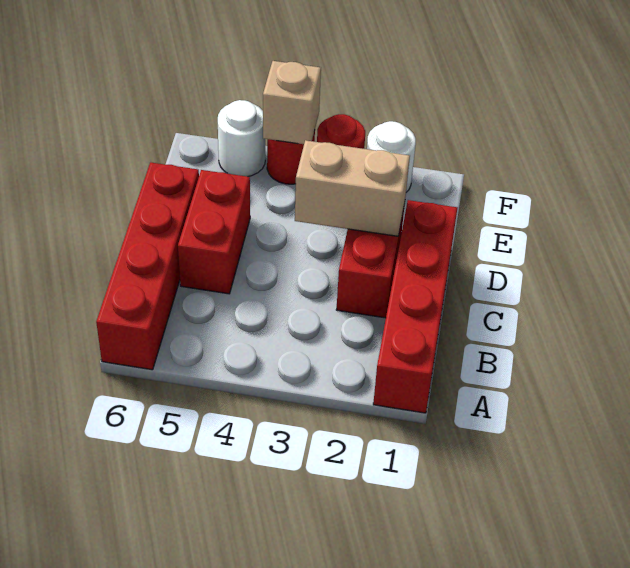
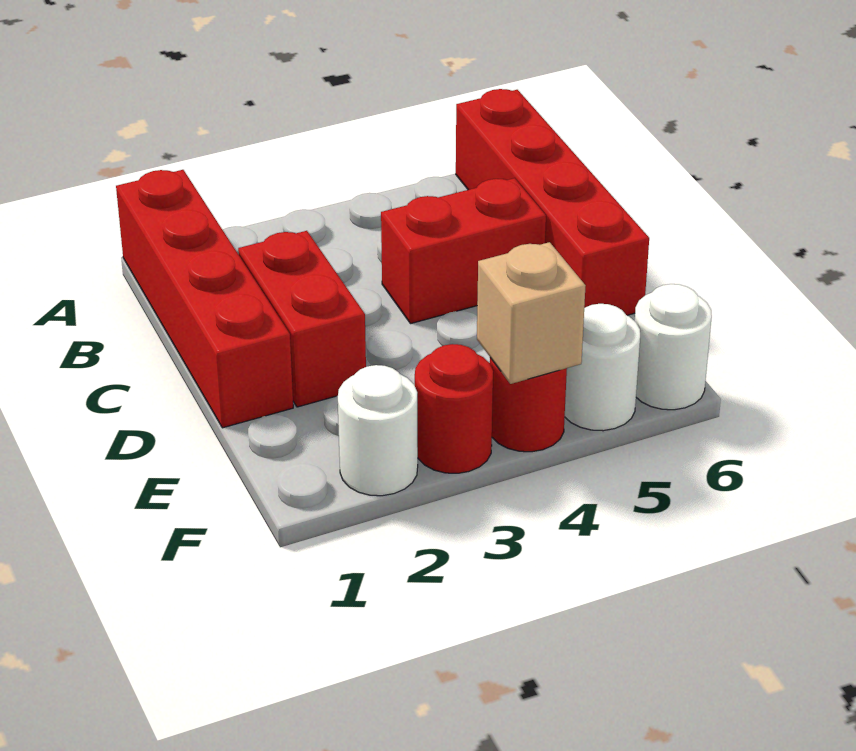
red 1x2 brick [178,170,250,294] -> red 1x2 brick turned to [381,178,546,324]
tan 1x2 brick [295,140,410,236] -> none
none -> white 1x1 round brick [635,284,712,410]

